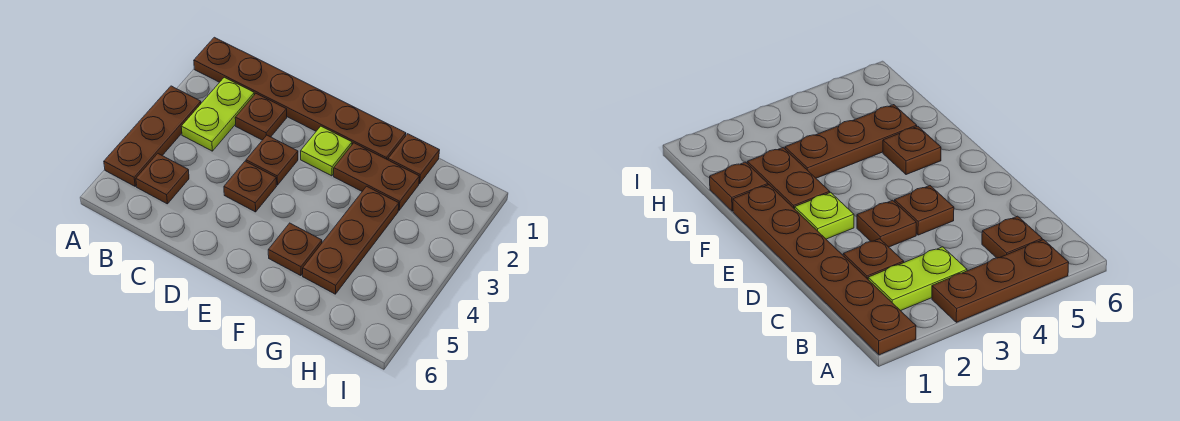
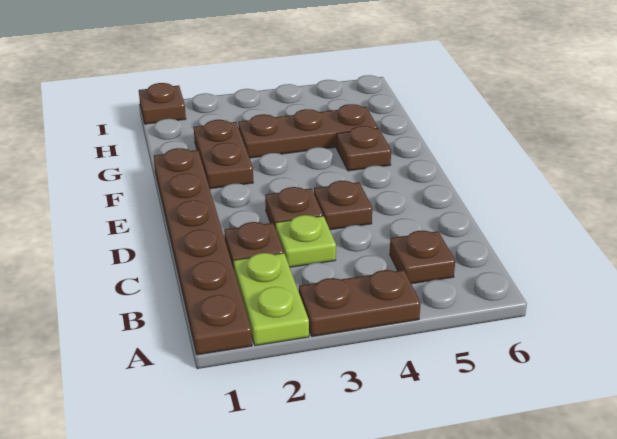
brown 1x3 plate [104,86,201,186] -> brown 1x2 plate [299,270,421,337]
lime 1x2 plate [181,77,254,151] -> lime 1x2 plate turned to [234,253,309,346]
lime 1x1 plate [301,126,352,176] -> lime 1x1 plate moved to [276,215,336,267]
brown 1x1 plate [388,134,440,184] -> brown 1x1 plate moved to [139,83,186,124]

